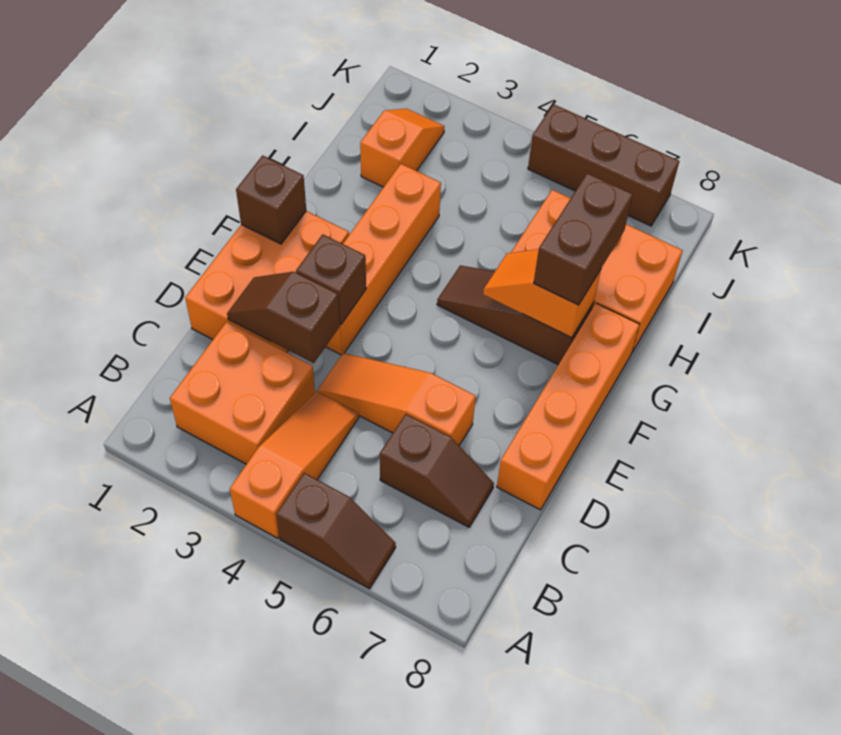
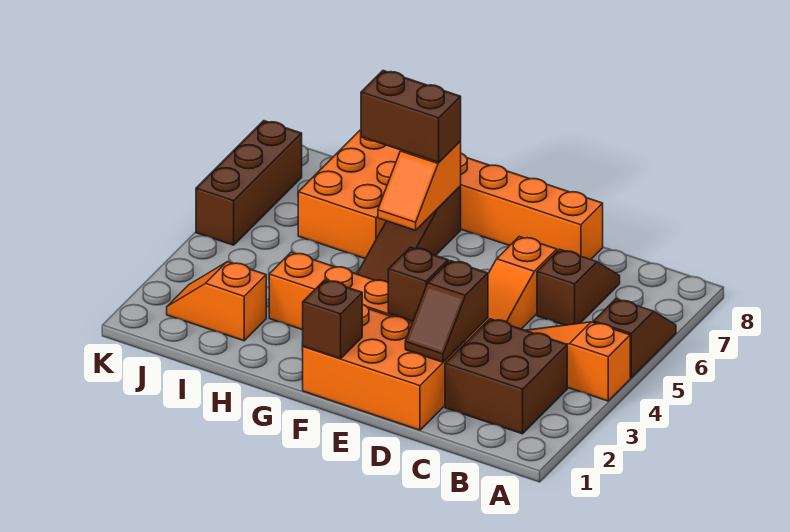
orange 2x2 brick [170,322,315,464] -> brown 2x2 brick [445,319,567,434]

